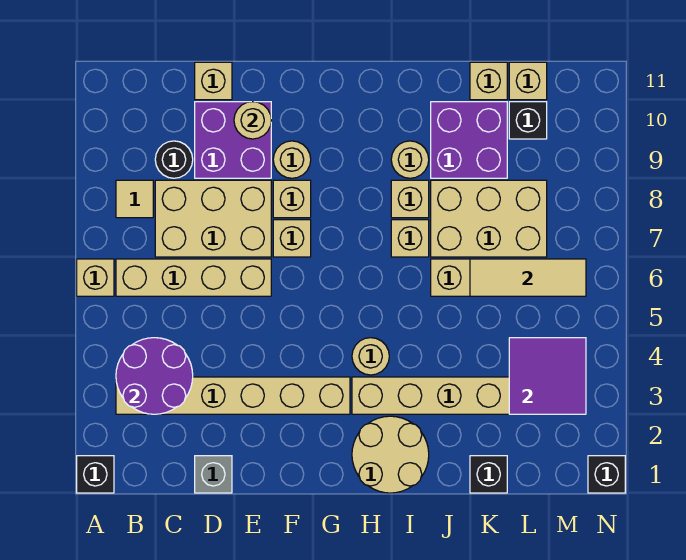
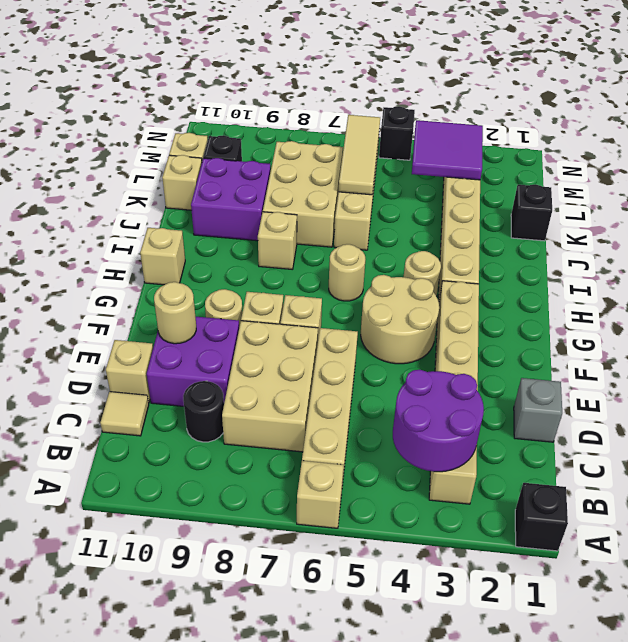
tan 1x1 tile [116,180,153,218] -> tan 1x1 tile moved to [100,392,149,436]
tan 2x2 round brick [352,416,429,493] -> tan 2x2 round brick moved to [361,275,439,364]
tan 1x1 brick [391,220,429,257] -> tan 1x1 brick moved to [140,228,185,285]
tan 1x1 round brick [391,141,429,178] -> tan 1x1 round brick moved to [329,244,365,301]
black 1x1 brick [588,456,625,493] -> black 1x1 brick moved to [379,106,415,160]

